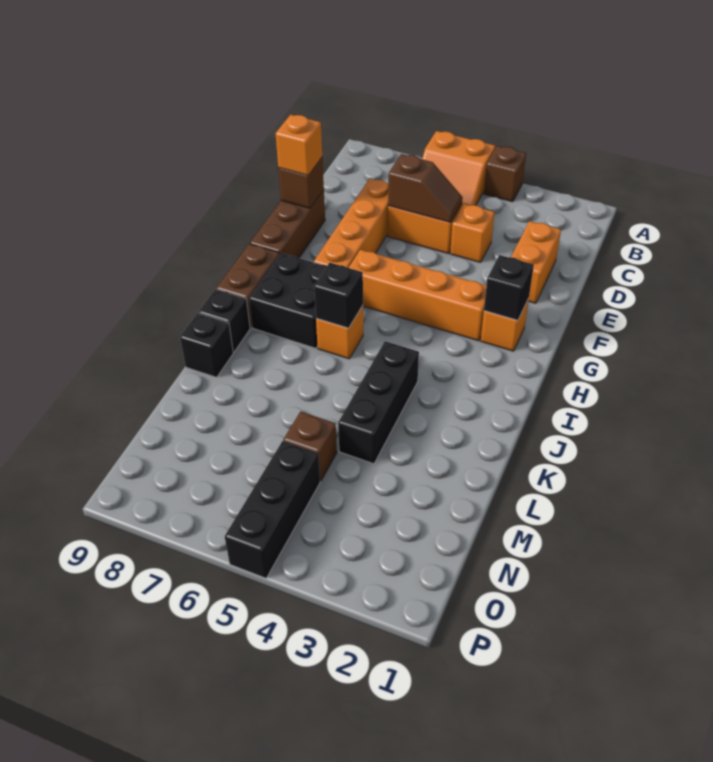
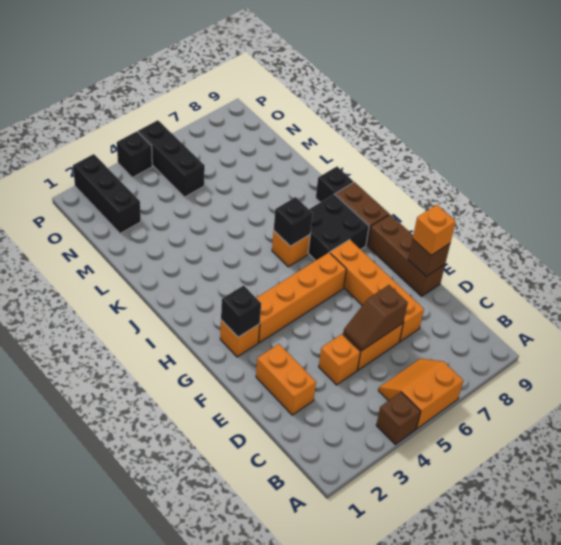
black 1x3 brick [338,341,419,464] -> black 1x3 brick moved to [73,154,141,233]
black 1x1 brick [180,313,233,377] -> black 1x1 brick moved to [117,131,152,177]
brown 1x1 brick [283,412,337,481] -> none

